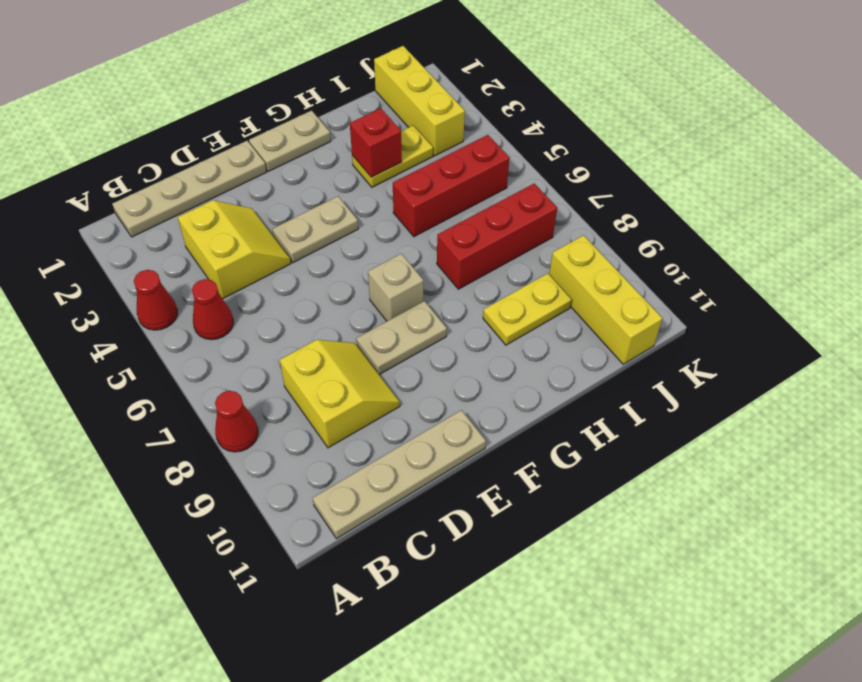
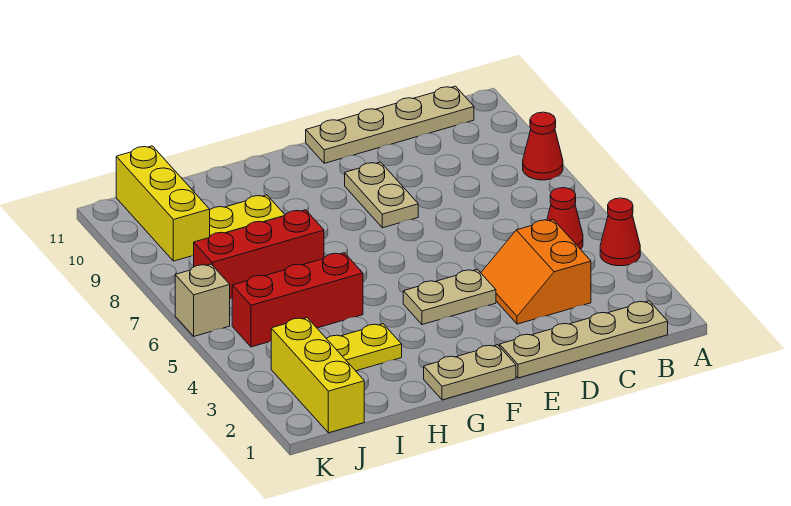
yellow 2x2 slope [178,200,291,299] -> orange 2x2 slope [481,220,591,324]
yellow 2x2 slope [280,340,400,448] -> none
tan 1x2 plate [356,301,447,375] -> tan 1x2 plate turned to [345,162,418,228]
tan 1x1 brick [368,254,423,321] -> tan 1x1 brick moved to [175,264,230,336]
red 1x1 brick [350,108,402,177] -> none

